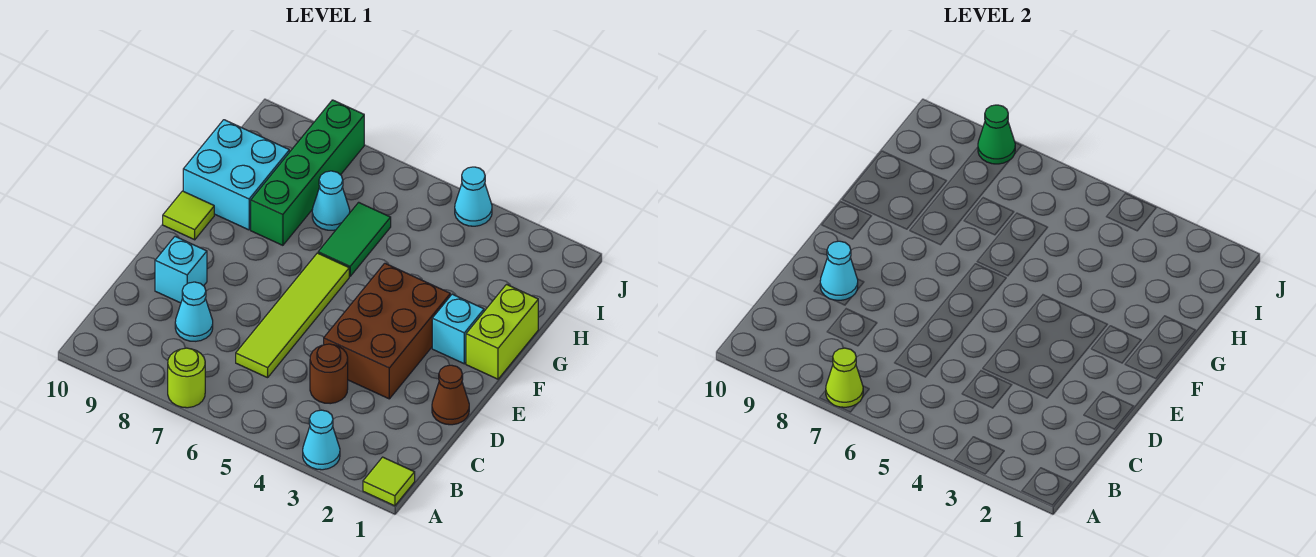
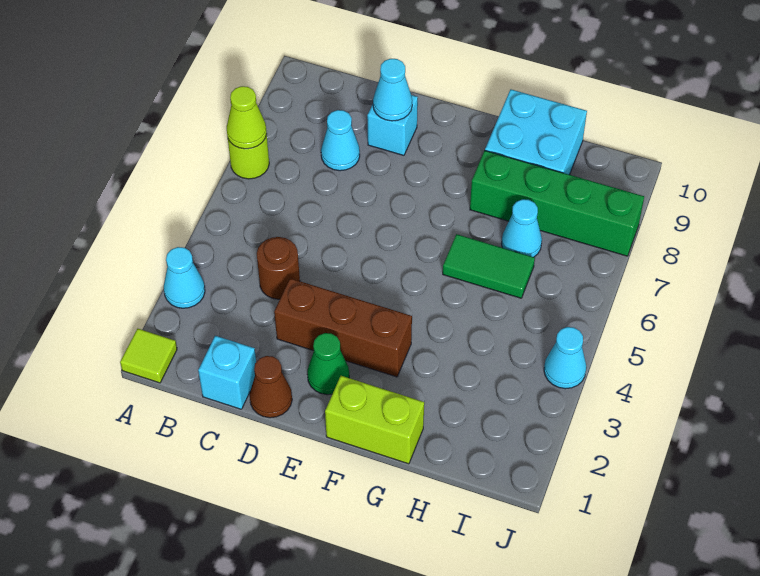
lime 1x4 tile [236,253,349,378] -> none
brown 2x3 brick [324,263,450,399] -> brown 1x3 brick [274,278,412,377]
cyan 1x1 brick [432,294,484,364] -> cyan 1x1 brick moved to [198,336,256,409]
lime 1x1 tile [163,191,214,240] -> none
green 1x1 cone [978,105,1015,164] -> green 1x1 cone moved to [307,333,349,395]

